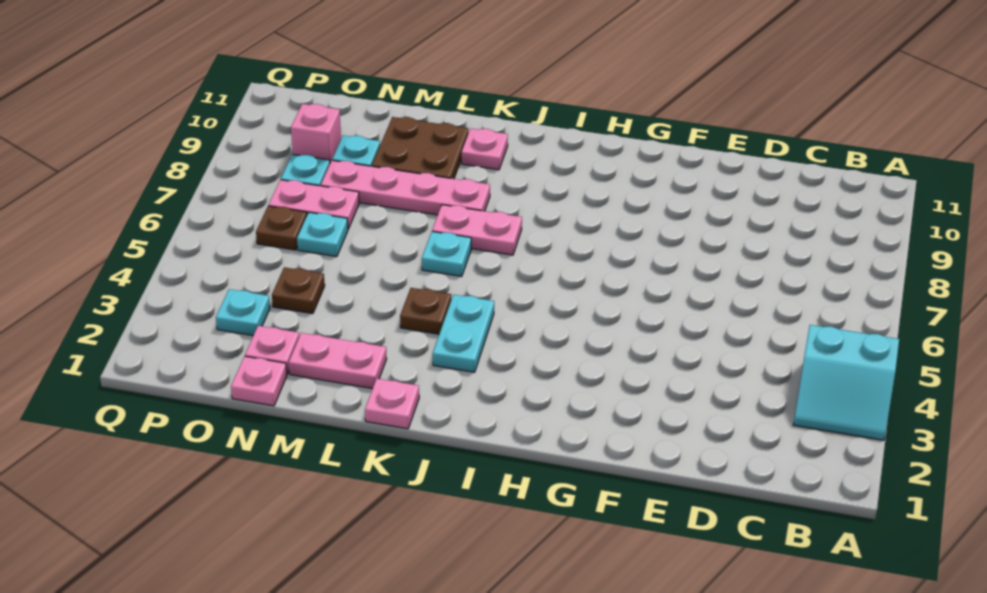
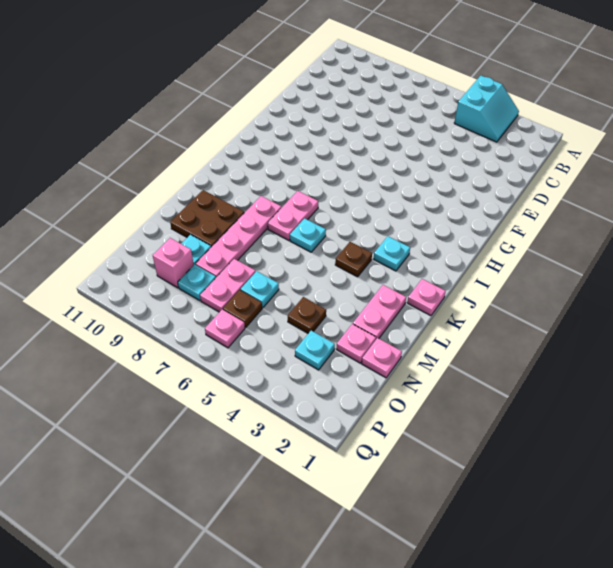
cyan 1x2 plate [433,295,494,372] -> cyan 1x1 plate [374,236,410,271]
pink 1x1 plate [462,129,508,170] -> pink 1x1 plate moved to [205,310,245,348]

